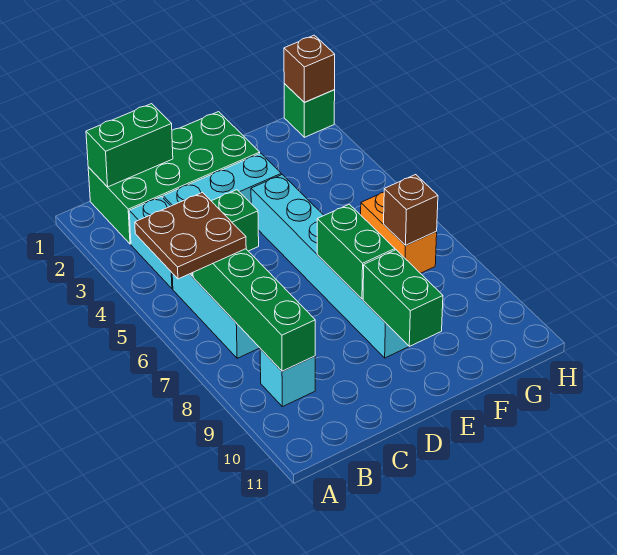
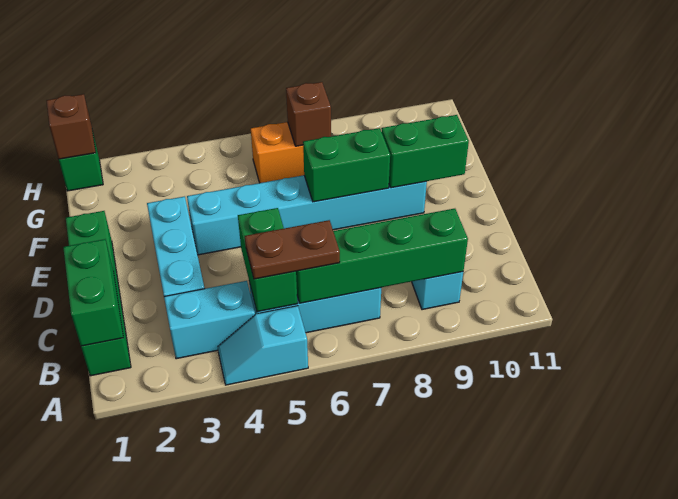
none -> cyan 1x2 slope [218,306,308,385]
brown 2x2 plate [135,192,246,279] -> brown 1x2 plate [245,220,340,279]
green 2x4 brick [88,112,260,244] -> green 1x4 brick [66,211,131,376]

